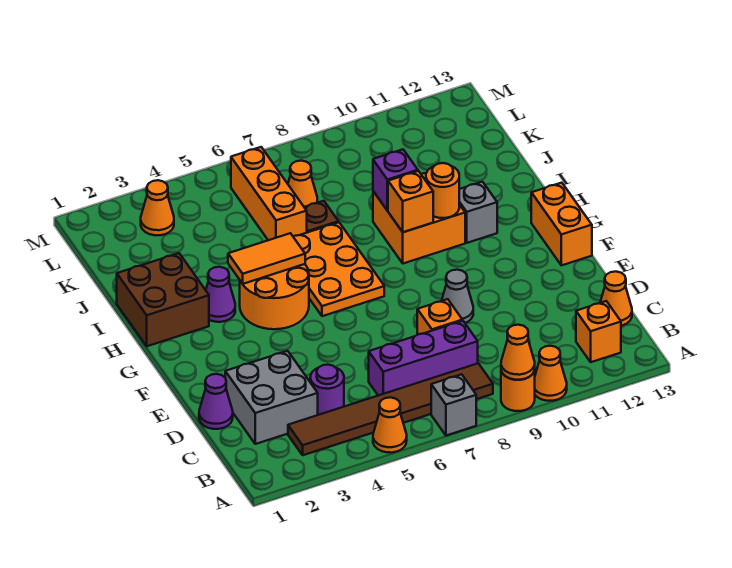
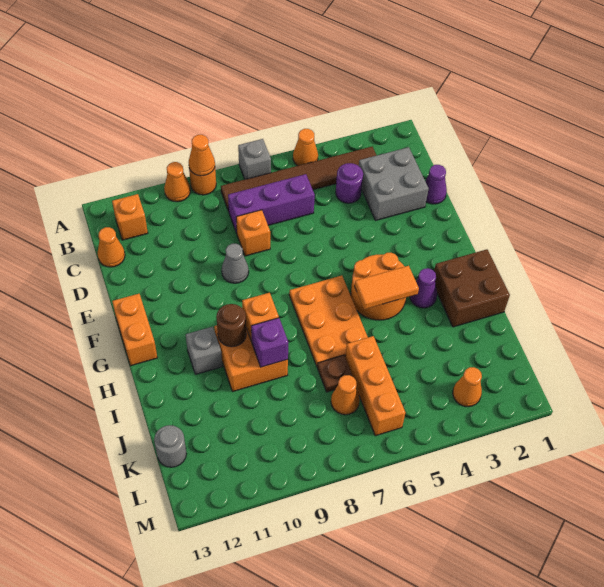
orange 1x1 round brick [426,163,459,218] -> brown 1x1 round brick [216,304,246,347]
none -> grey 1x1 round brick [154,425,186,467]

